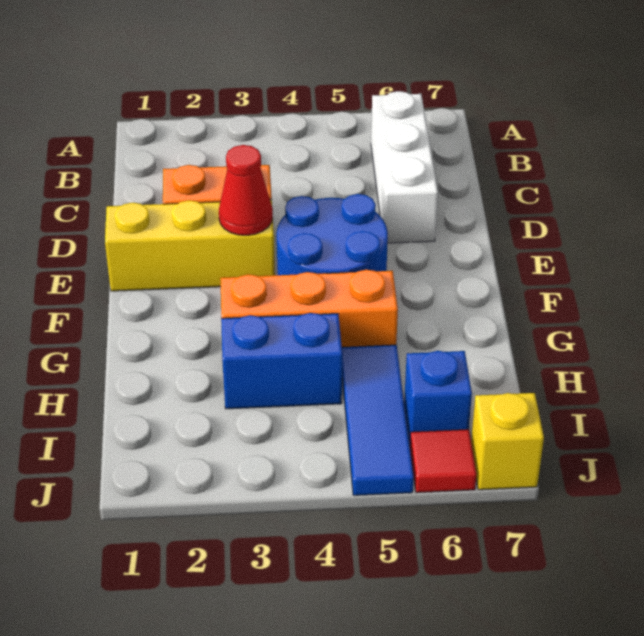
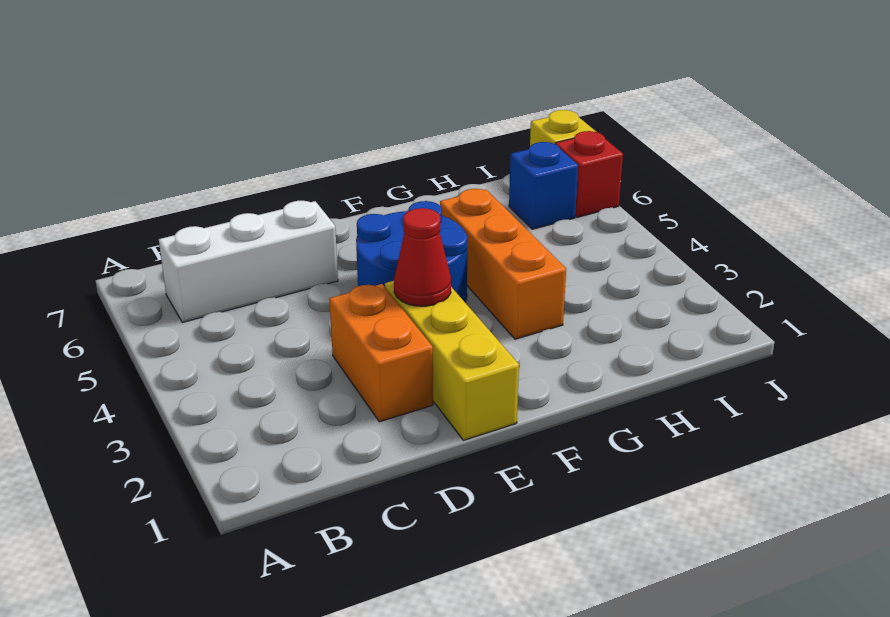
blue 1x2 brick [221,313,342,409] -> none
blue 1x3 tile [342,345,414,495] -> none
red 1x1 tile [410,429,477,493] -> red 1x1 brick [556,131,623,217]

